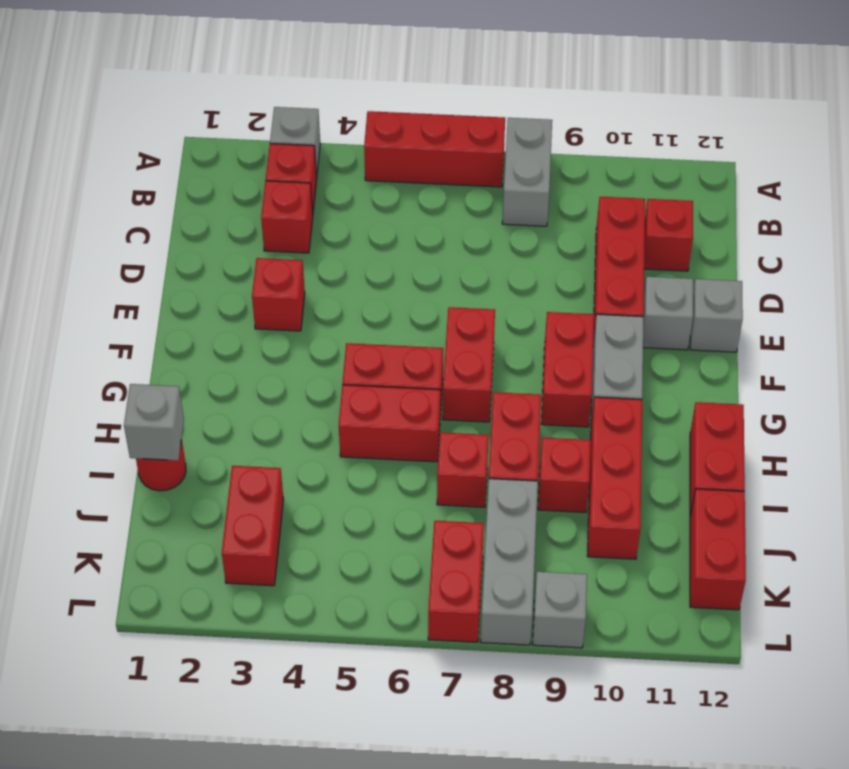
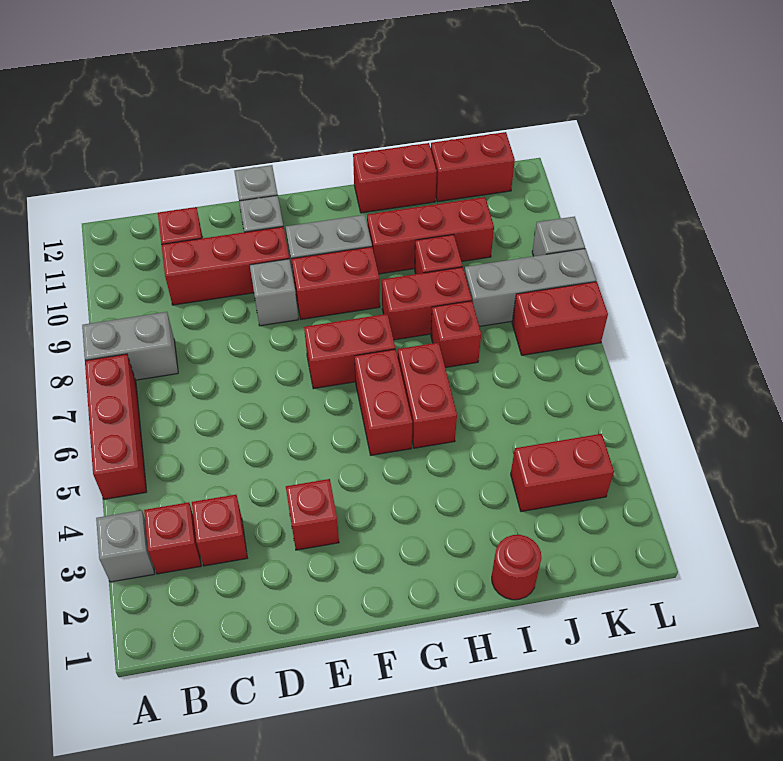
grey 1x1 brick [124,384,184,460] -> grey 1x1 brick moved to [250,259,298,326]

